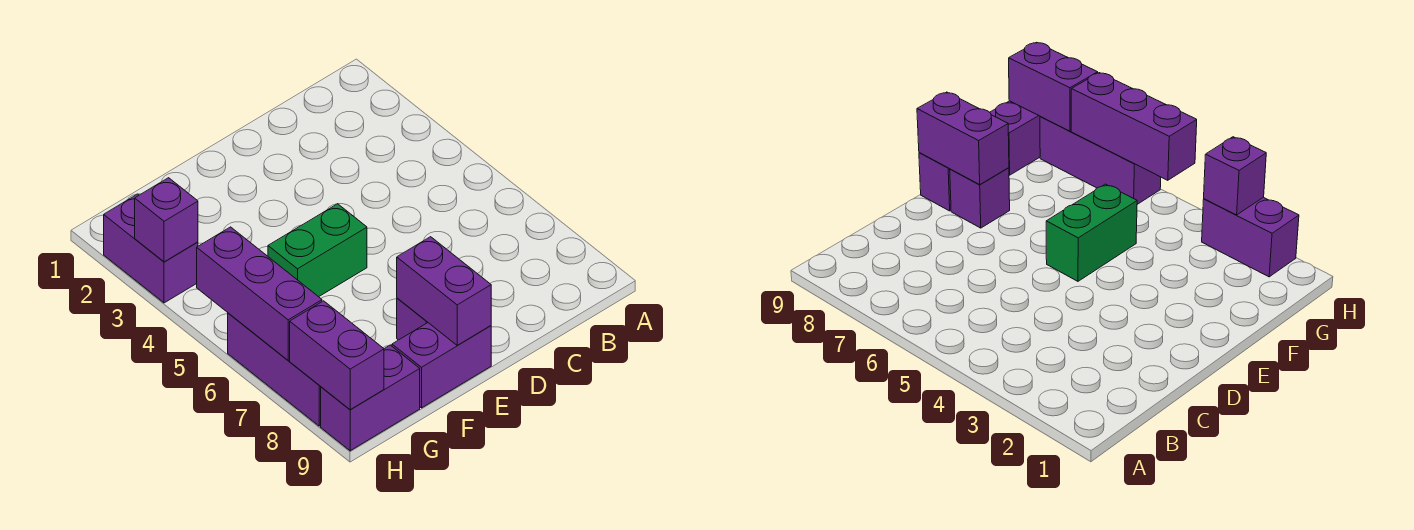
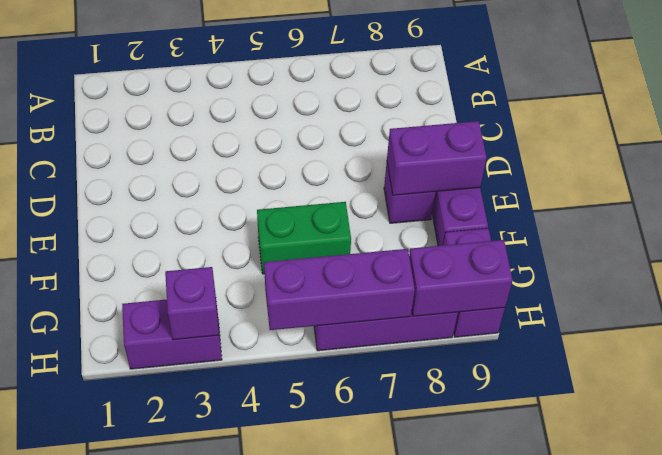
green 1x2 brick [268,204,367,297] -> green 1x2 brick turned to [257,202,351,274]

